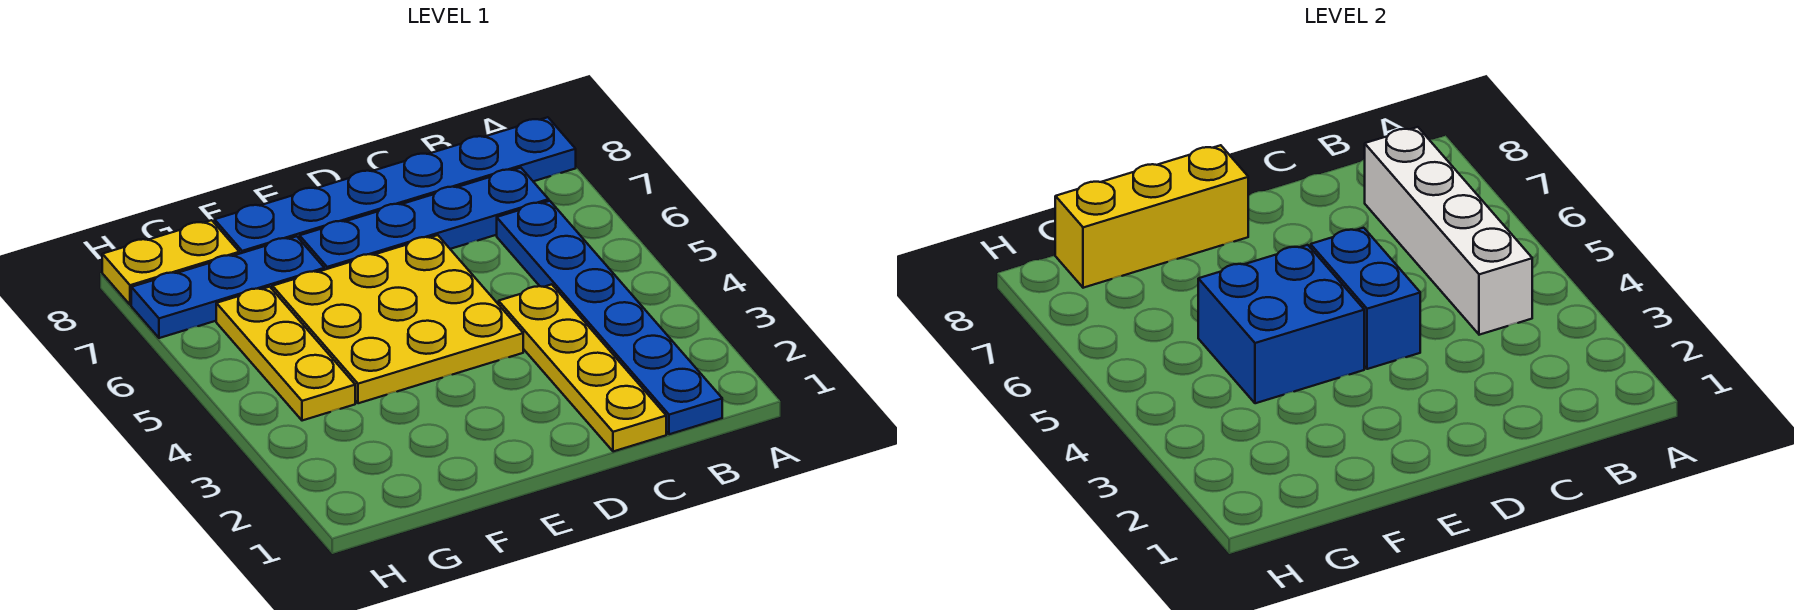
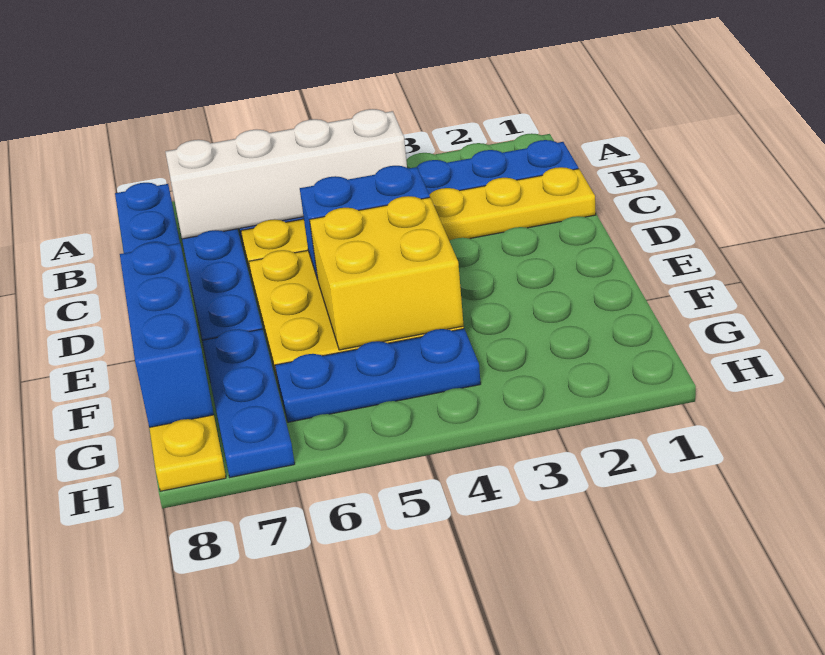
yellow 1x4 plate [499,284,666,452] -> yellow 1x6 plate [241,167,596,275]
blue 2x2 brick [1198,245,1364,403] -> yellow 2x2 brick [310,196,464,350]
yellow 1x3 brick [1055,145,1248,288] -> blue 1x3 brick [120,242,214,427]
yellow 1x3 plate [216,287,355,421] -> blue 1x3 plate [275,329,481,422]

